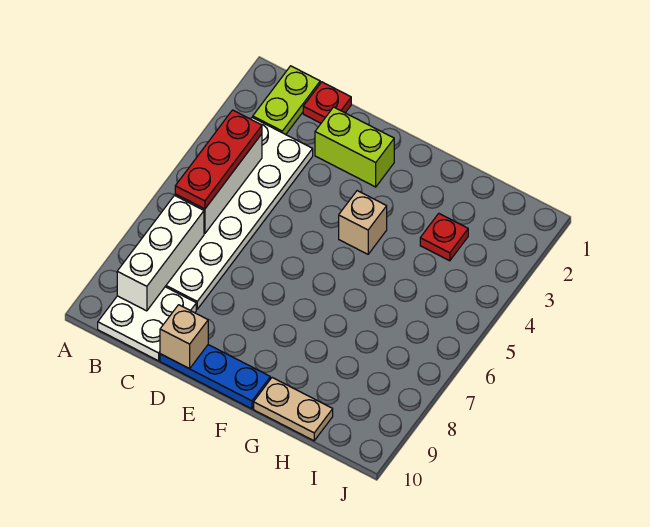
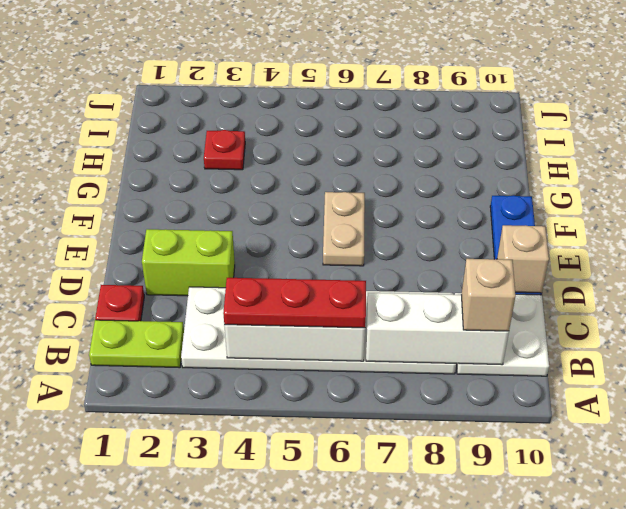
lime 1x2 brick [315,107,394,187] -> lime 1x2 brick turned to [142,229,235,296]
tan 1x1 brick [339,191,387,254] -> tan 1x1 brick moved to [461,259,516,331]
tan 1x2 plate [254,378,333,441] -> tan 1x2 plate moved to [323,192,365,266]

